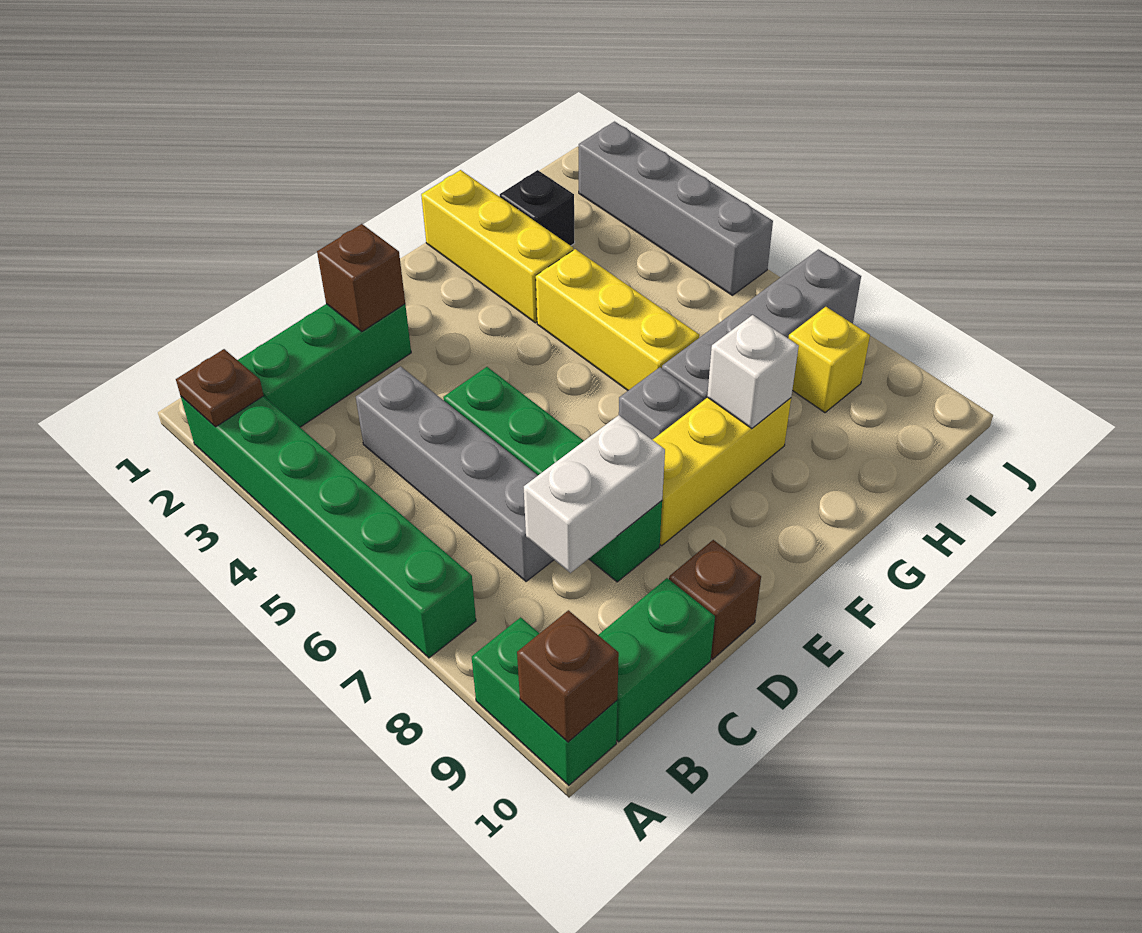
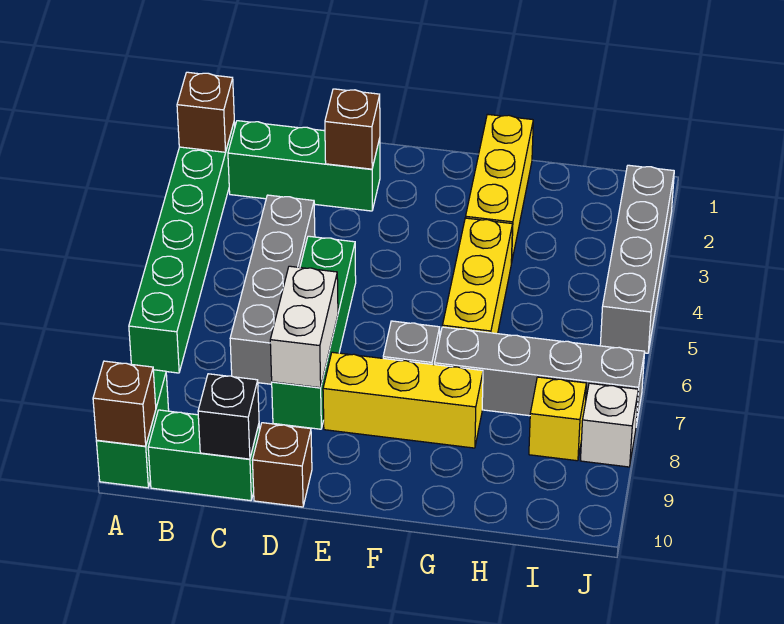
brown 1x1 plate [176,349,264,427] -> brown 1x1 brick [177,72,234,152]
white 1x2 brick [524,415,665,573] -> white 1x2 brick turned to [270,266,338,388]
white 1x1 brick [707,315,799,429] -> white 1x1 brick moved to [580,383,638,467]
black 1x1 brick [500,170,575,246] -> black 1x1 brick moved to [198,374,259,459]

